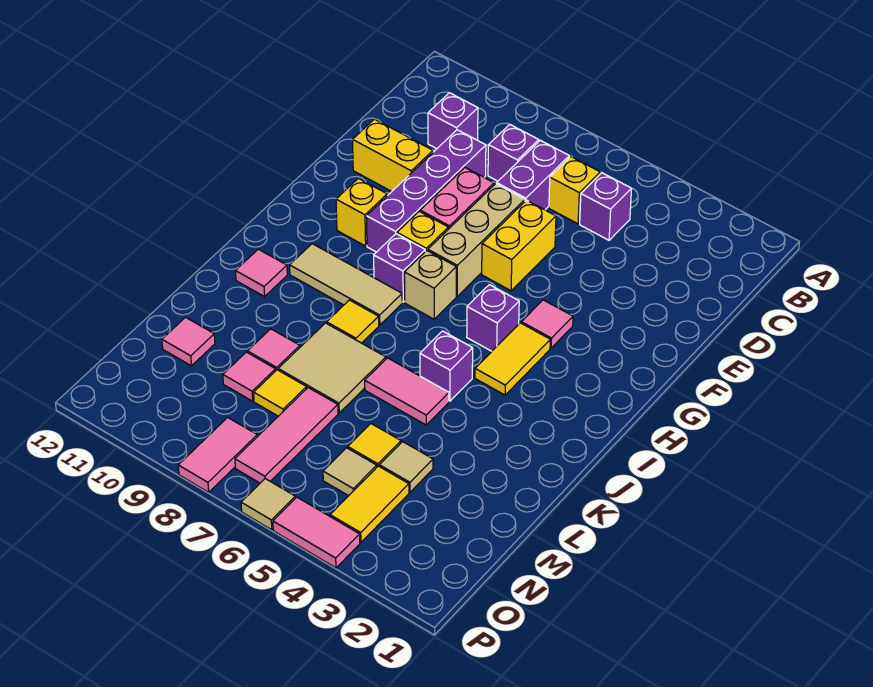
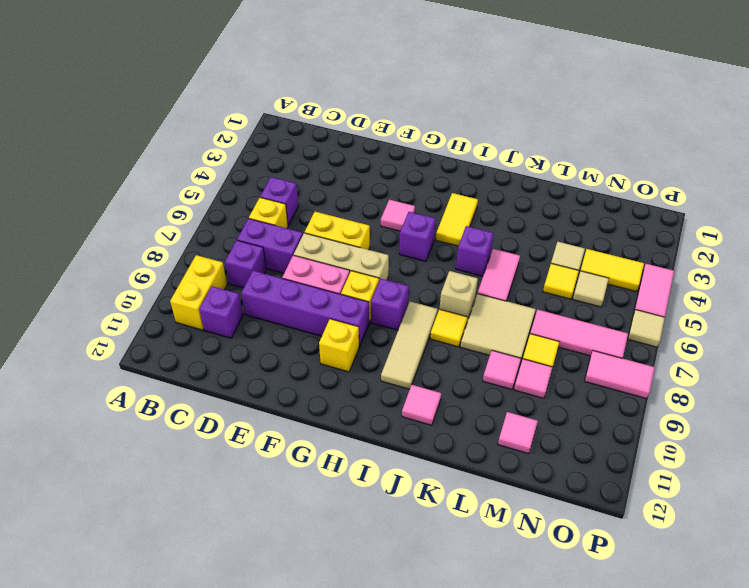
yellow 1x2 brick [353,119,433,191] -> yellow 1x2 brick moved to [170,255,227,330]
yellow 1x2 tile [475,323,550,395] -> yellow 1x2 tile turned to [436,193,478,246]
tan 1x1 brick [405,251,456,319] -> tan 1x1 brick moved to [440,271,478,322]

